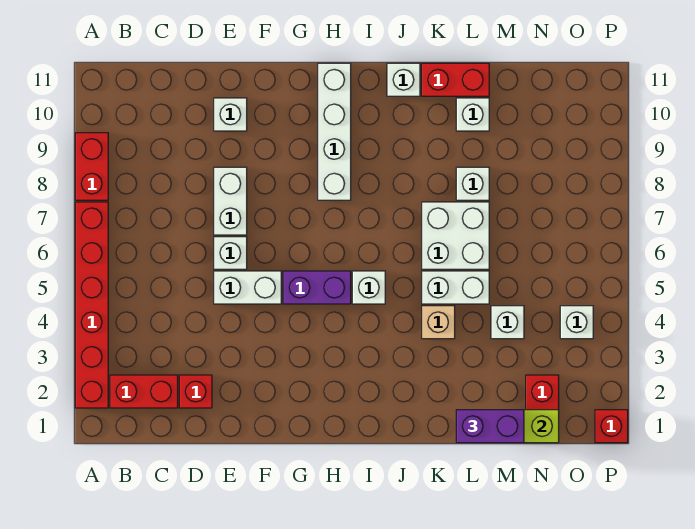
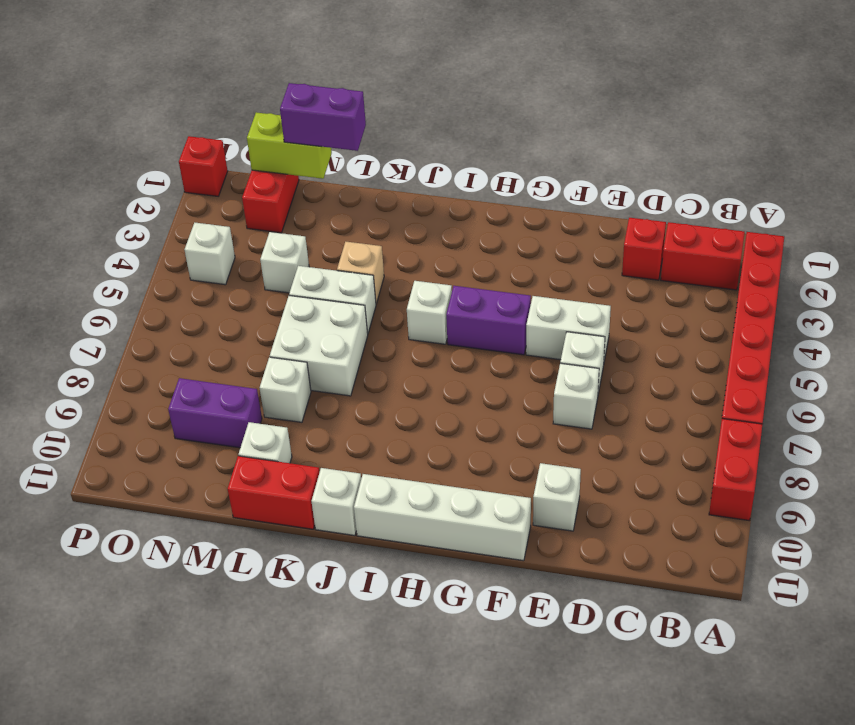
white 1x2 brick [214,167,247,235] -> white 1x1 brick [553,363,599,429]
white 1x4 brick [318,63,351,200] -> white 1x4 brick turned to [354,474,531,561]
none -> purple 1x2 brick [168,378,262,448]

